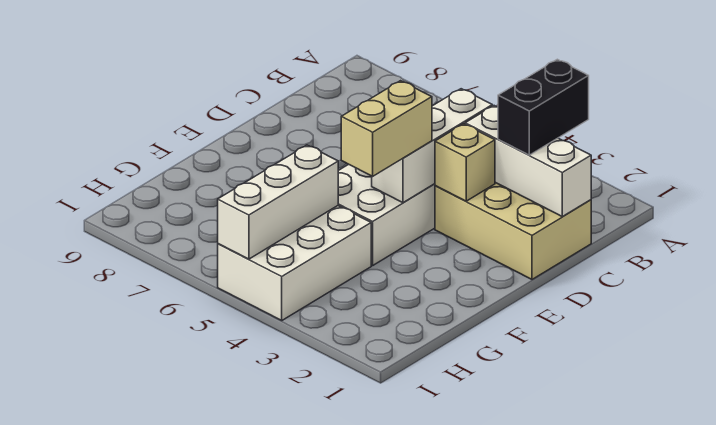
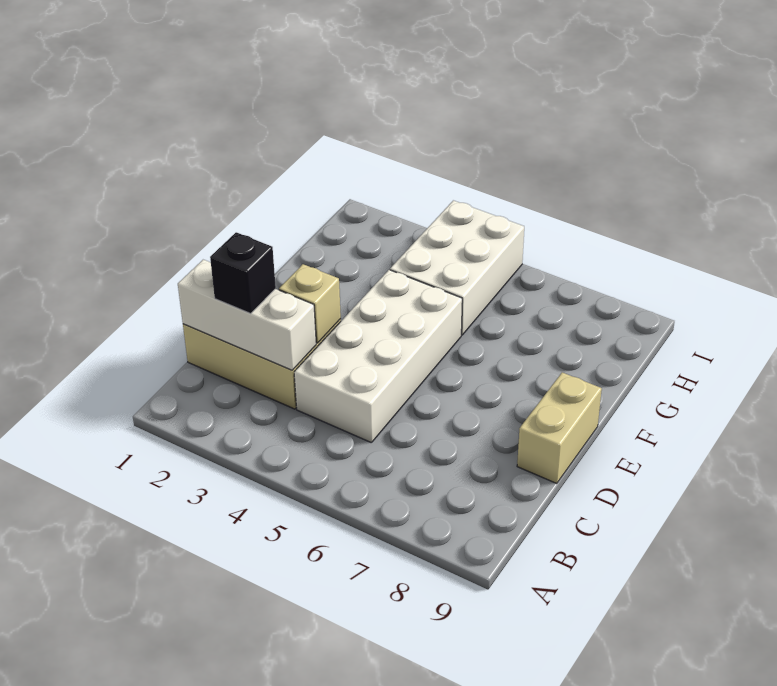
black 1x2 brick [498,59,589,155] -> black 1x1 brick [210,232,276,313]
white 1x3 brick [372,89,492,203] -> none
tan 1x2 brick [341,81,432,176] -> tan 1x2 brick moved to [517,372,602,483]
white 1x3 brick [218,145,338,259] -> none

